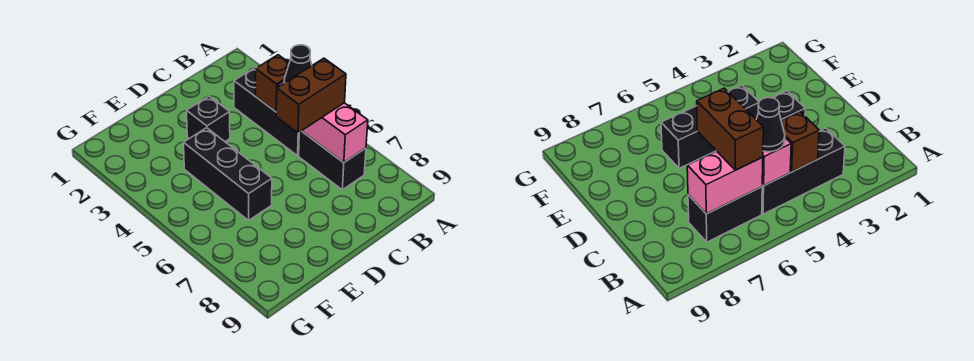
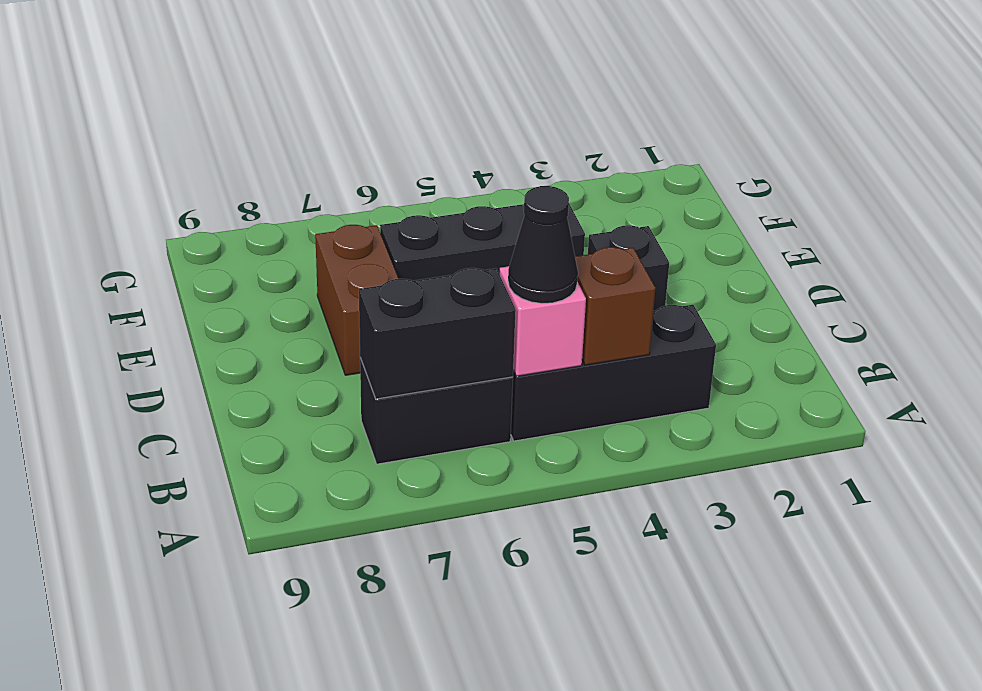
pink 1x2 brick [302,103,368,163] -> black 1x2 brick [359,268,516,399]
brown 1x2 brick [276,58,346,133] -> brown 1x2 brick moved to [315,225,399,375]

